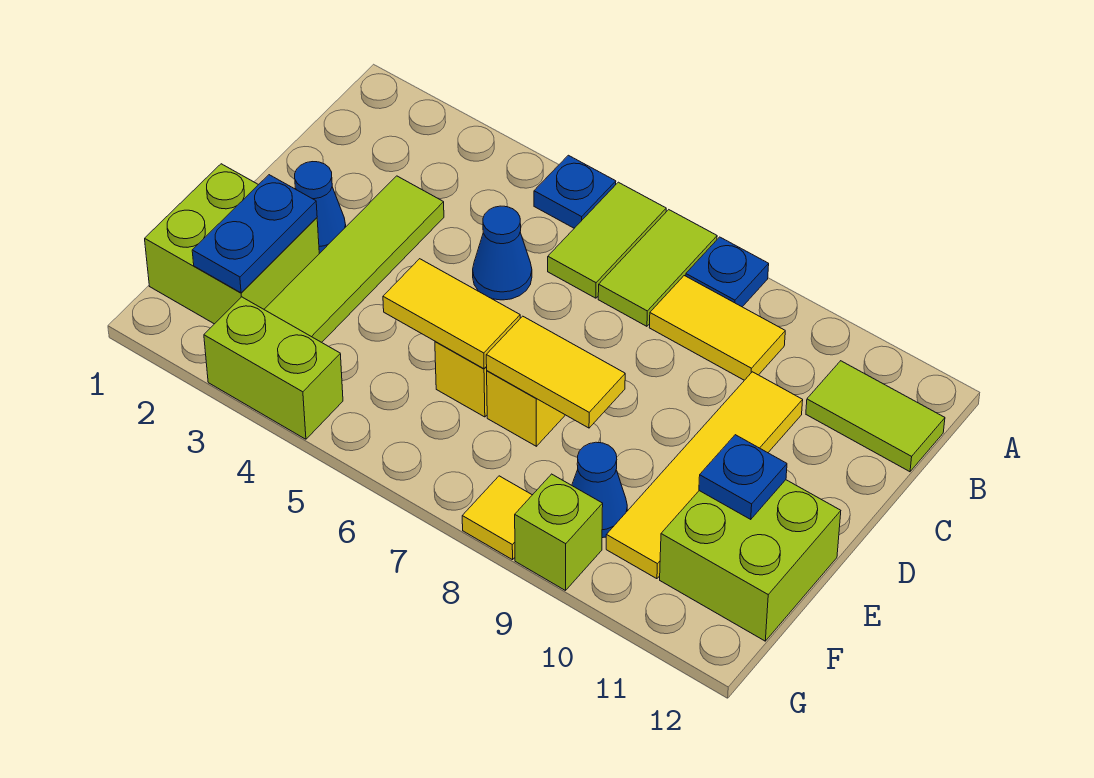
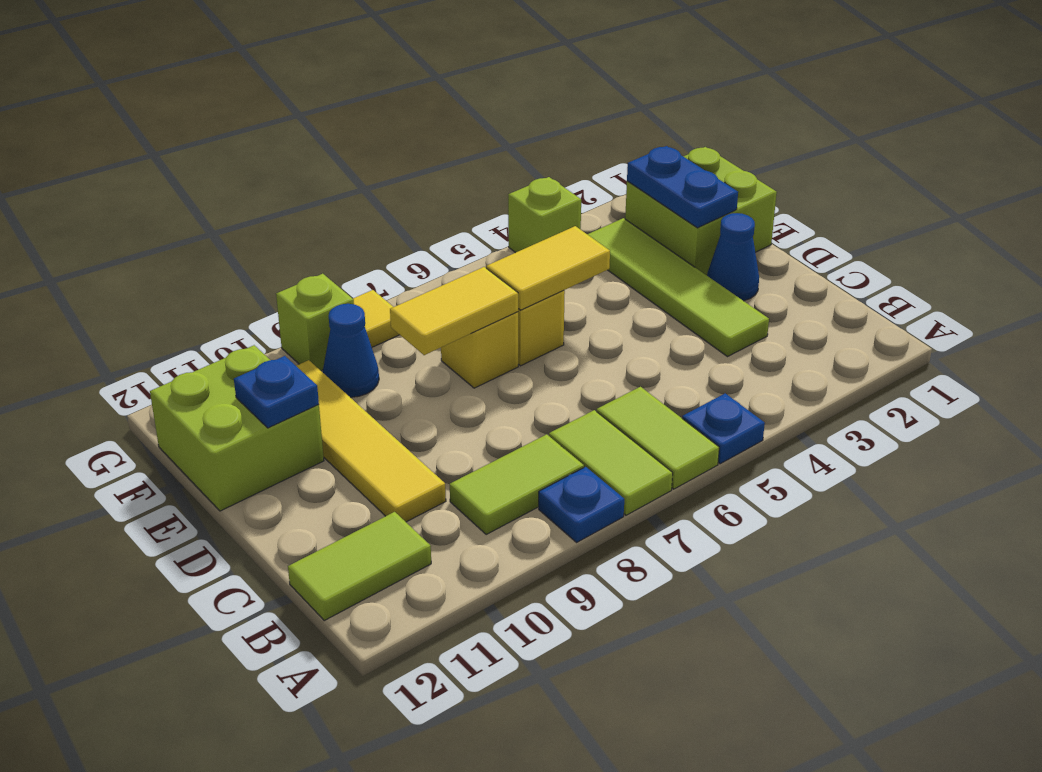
yellow 1x2 tile [649,276,785,380] -> lime 1x2 tile [450,434,584,534]
blue 1x1 cone [473,206,532,300] -> none
lime 1x2 brick [204,297,343,439] -> lime 1x1 brick [508,177,581,253]

